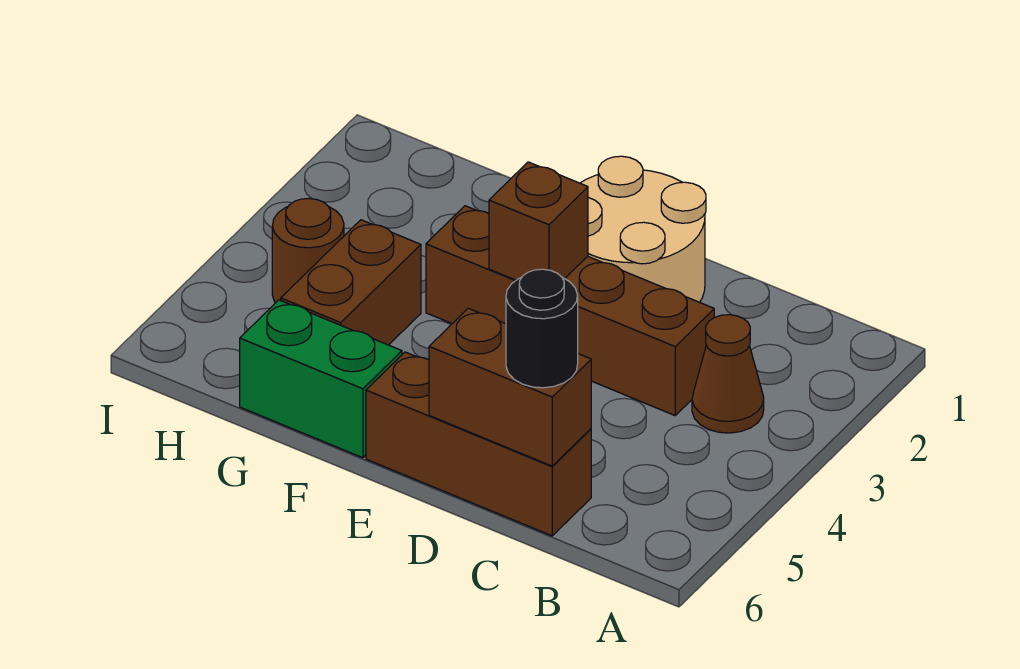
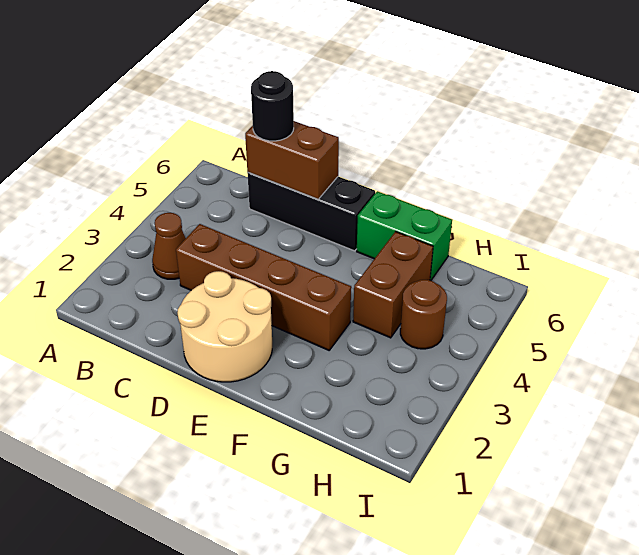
brown 1x3 brick [366,352,591,536] -> black 1x3 brick [247,173,375,251]
brown 1x1 brick [489,162,588,280] -> none

